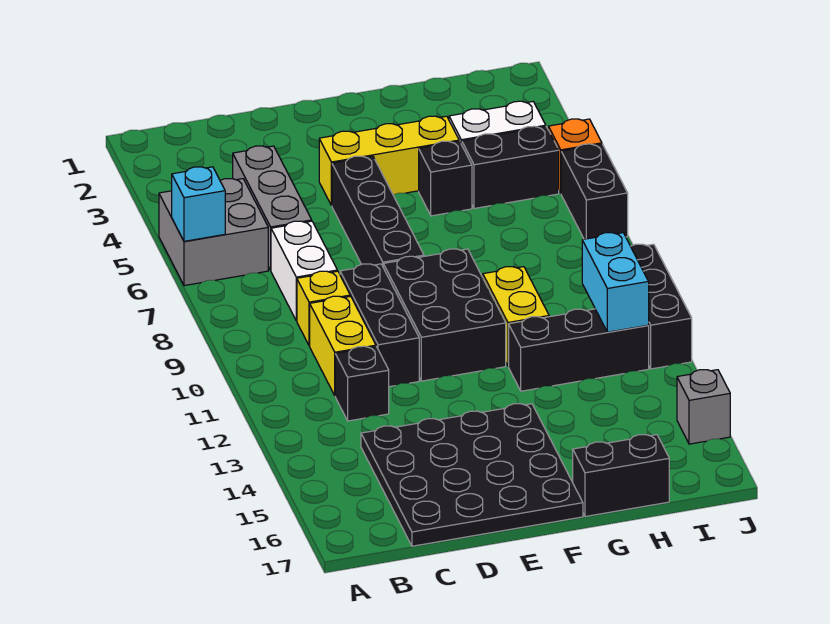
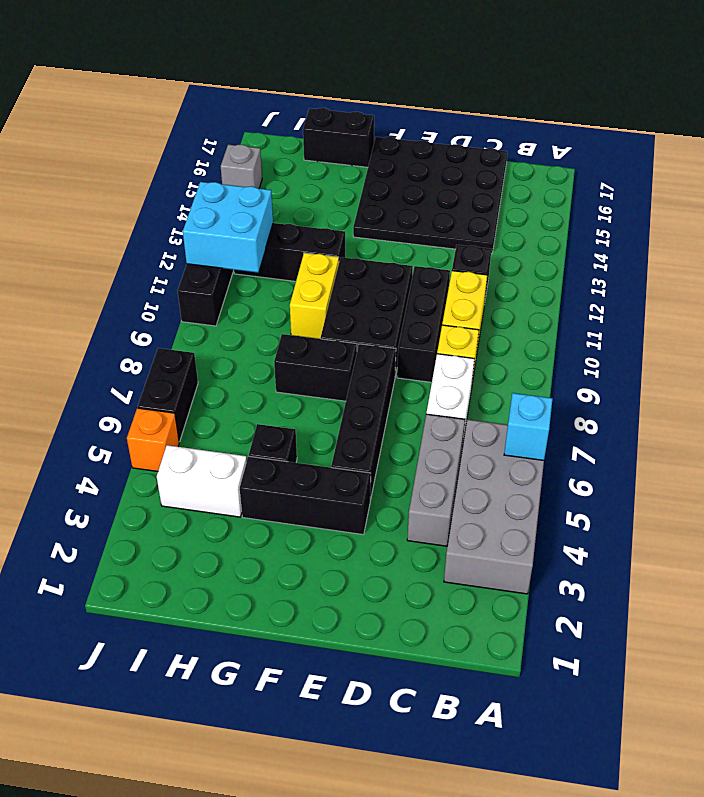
grey 2x2 brick [159,179,268,286] -> grey 2x4 brick [444,420,544,594]
yellow 1x3 brick [319,116,459,206] -> black 1x3 brick [240,456,371,535]
black 1x2 brick [462,126,559,208] -> black 1x2 brick moved to [274,334,357,401]
cyan 1x2 brick [582,233,649,332] -> cyan 2x2 brick [183,182,273,273]

